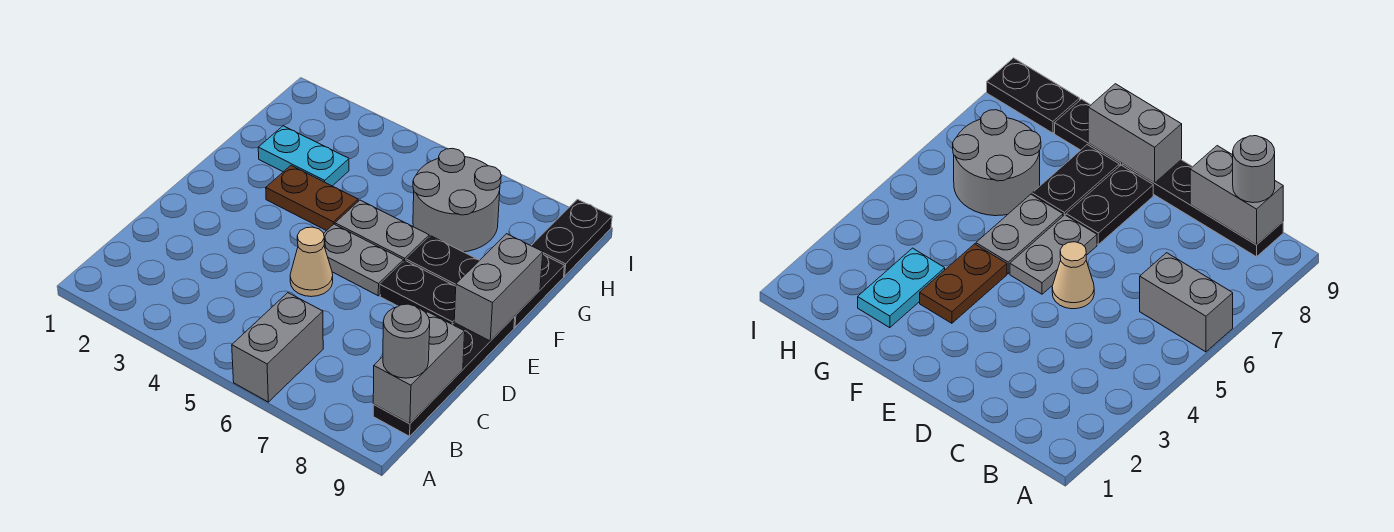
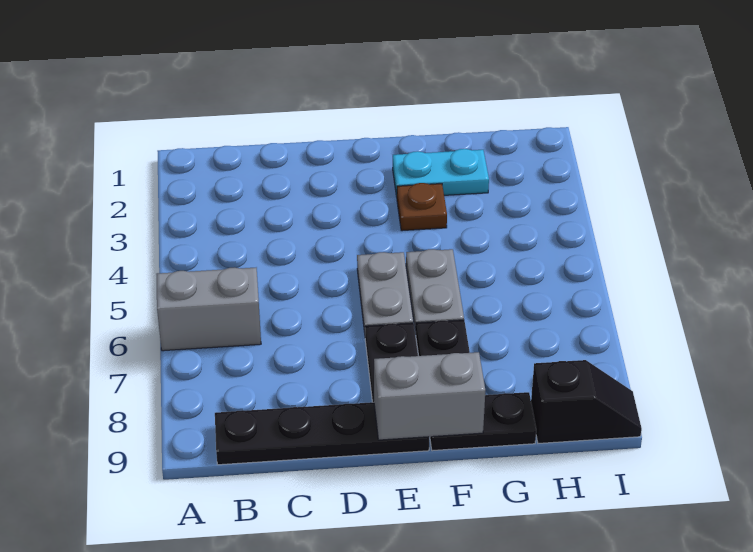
grey 1x2 brick [373,312,465,424] -> none
grey 1x1 round brick [383,304,430,378] -> none
tan 1x1 cone [290,227,333,297] -> none
brown 1x2 plate [266,166,358,231] -> brown 1x1 plate [397,183,447,231]
cyan 1x2 plate [258,126,349,186] -> cyan 1x2 plate turned to [393,149,489,197]
grey 2x2 round brick [413,148,501,252] -> none
black 1x2 plate [531,199,612,276] -> black 1x2 slope [531,360,642,443]

